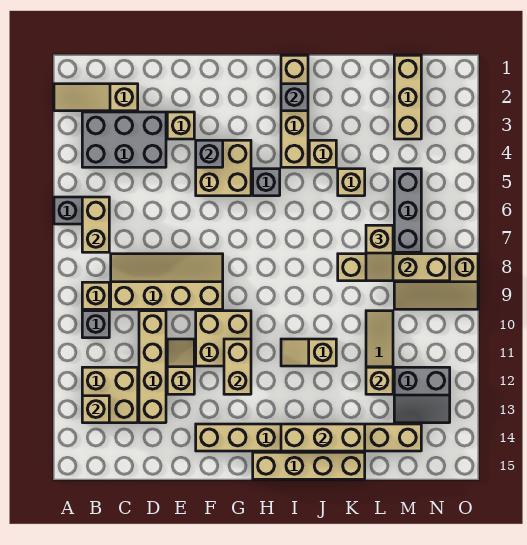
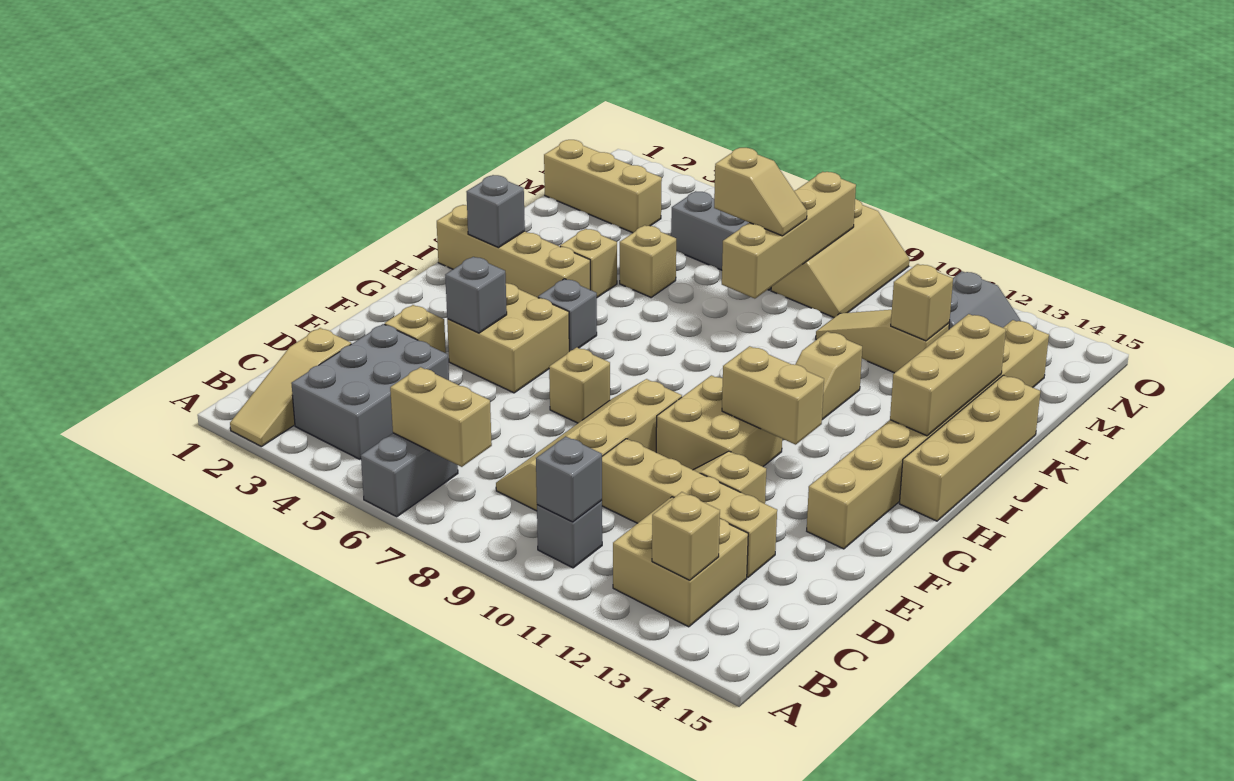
tan 1x1 brick [82,282,109,309] -> tan 1x1 brick moved to [549,347,610,423]
none -> grey 1x1 brick [536,436,602,522]

